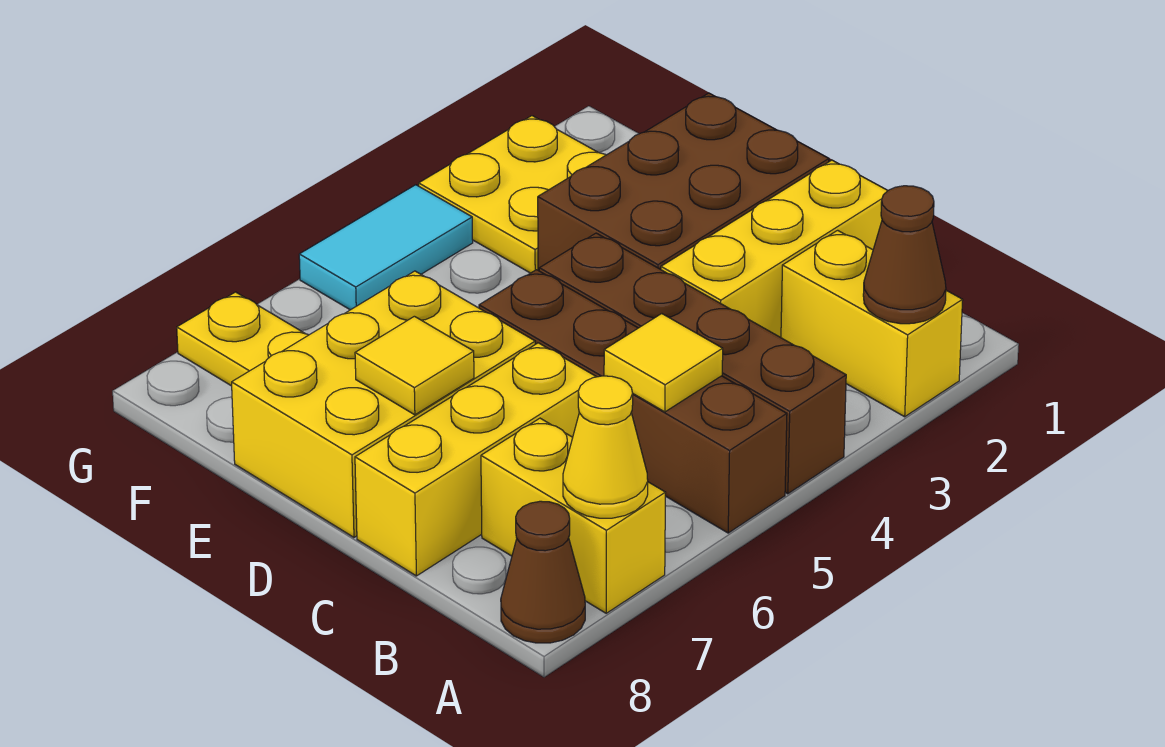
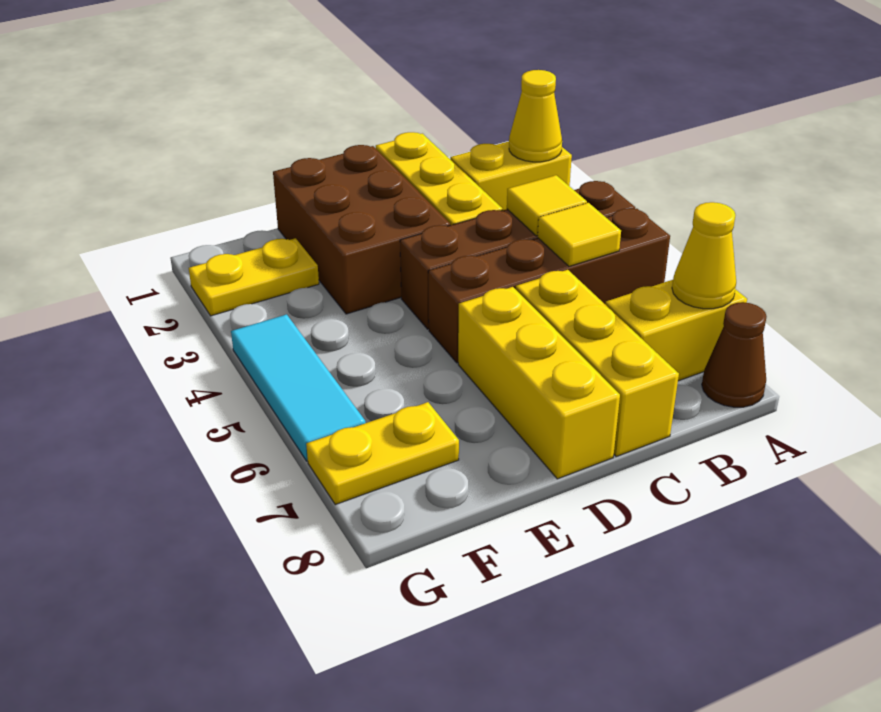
brown 1x1 cone [863,186,946,324] -> yellow 1x1 cone [509,70,562,162]
yellow 2x3 brick [232,271,535,537] -> yellow 1x3 brick [458,287,620,479]
yellow 1x1 tile [355,316,474,415] -> yellow 1x1 tile moved to [507,175,587,236]
yellow 2x2 plate [419,116,606,273] -> yellow 1x2 plate [189,238,319,316]
cyan 1x2 tile [299,185,473,310] -> cyan 1x3 tile [231,314,366,461]

